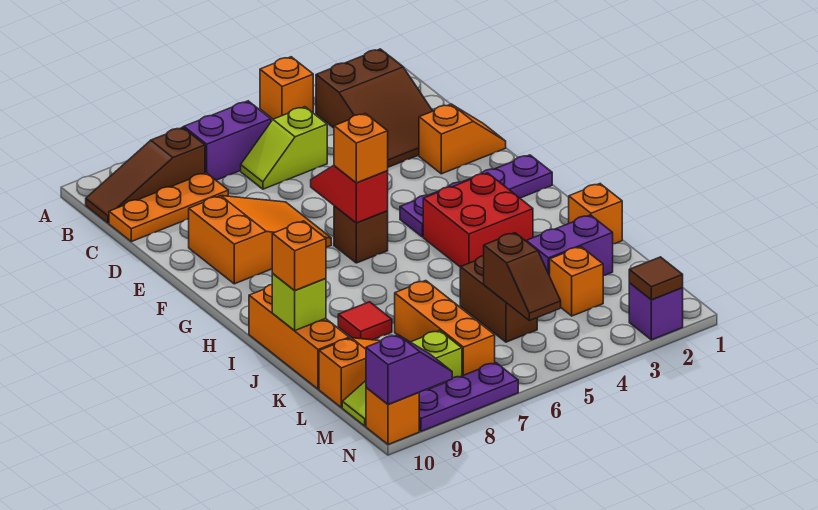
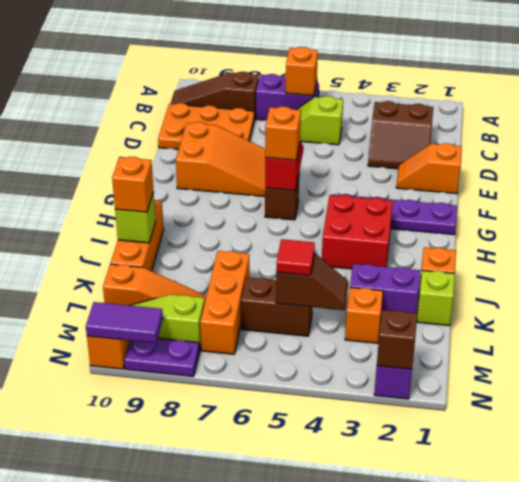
orange 1x1 brick [260,57,313,119] -> orange 1x1 brick moved to [286,47,318,96]
brown 2x3 slope [316,49,432,167] -> brown 2x2 slope [368,101,433,169]
orange 1x3 plate [109,173,228,242] -> orange 2x3 plate [158,103,254,150]
orange 1x2 slope [419,104,506,174] -> orange 1x2 slope turned to [396,143,462,194]
red 1x1 tile [338,302,392,340] -> red 1x1 tile moved to [276,239,315,276]
none -> lime 1x1 brick [417,270,455,326]
brown 1x2 brick [460,256,537,342] -> brown 1x2 brick turned to [241,277,313,336]
brown 1x2 slope [484,233,561,321] -> brown 1x2 slope turned to [276,253,348,310]
brown 1x1 tile [629,257,683,300] -> brown 1x1 brick [377,310,417,369]
purple 1x3 plate [419,363,518,431] -> purple 1x2 plate [124,338,200,376]
purple 1x2 slope [366,335,452,405] -> purple 1x2 tile [86,302,163,343]

